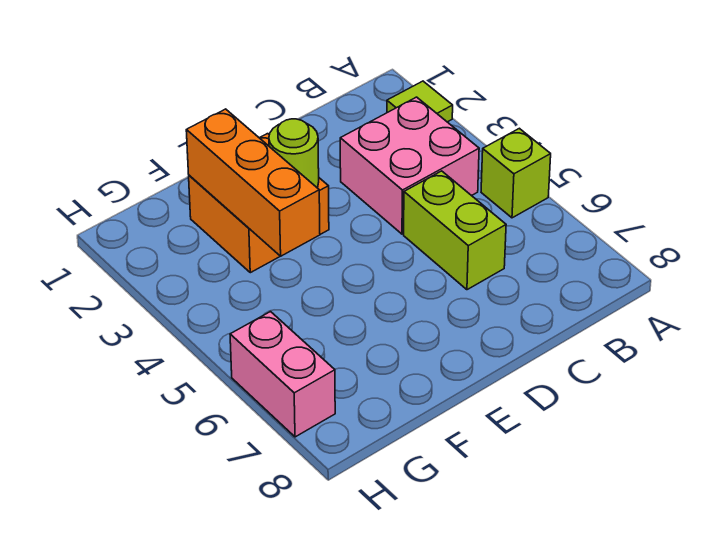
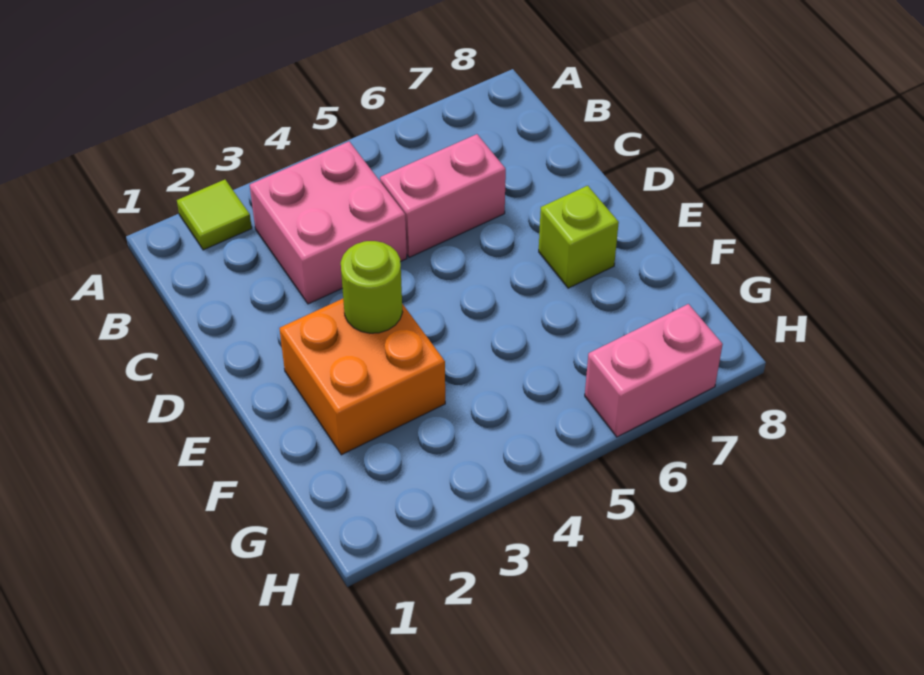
lime 1x1 brick [481,128,551,218] -> lime 1x1 brick moved to [539,186,619,288]
lime 1x2 brick [404,171,506,290] -> pink 1x2 brick [380,134,506,257]
orange 1x3 brick [186,109,320,256] -> none

